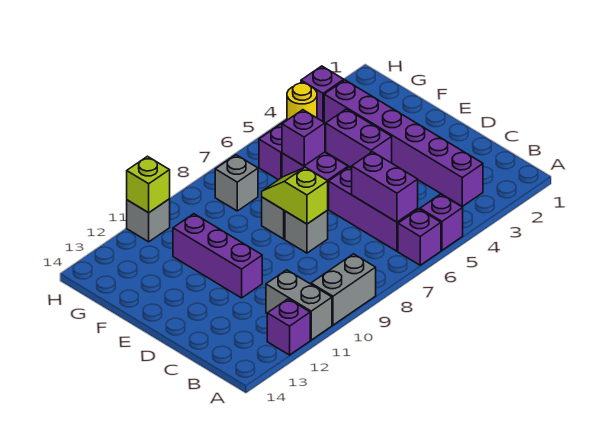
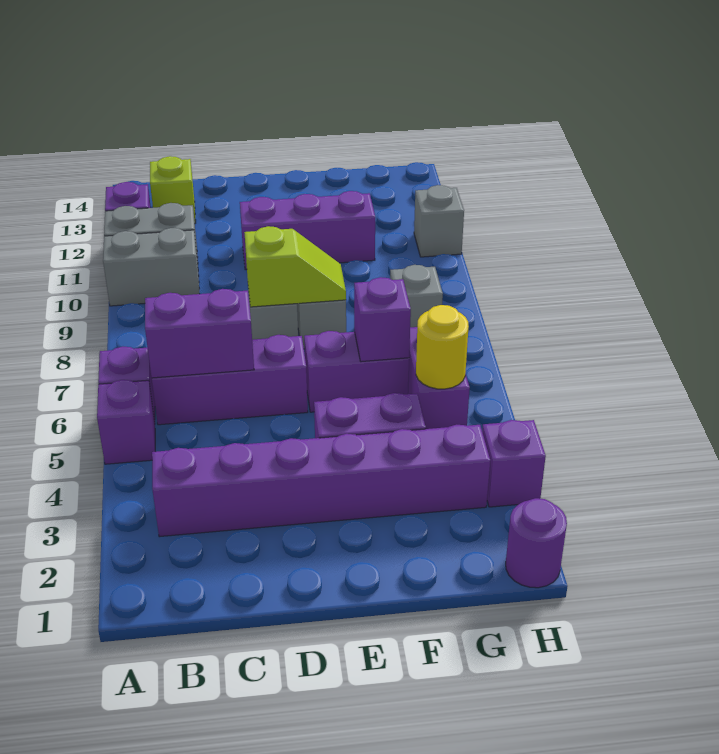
grey 1x2 brick [311,254,376,325] -> grey 1x2 brick turned to [103,228,199,306]
none -> purple 1x1 round brick [506,498,567,588]
lime 1x1 brick [127,156,170,213] -> lime 1x1 brick moved to [150,156,196,223]

